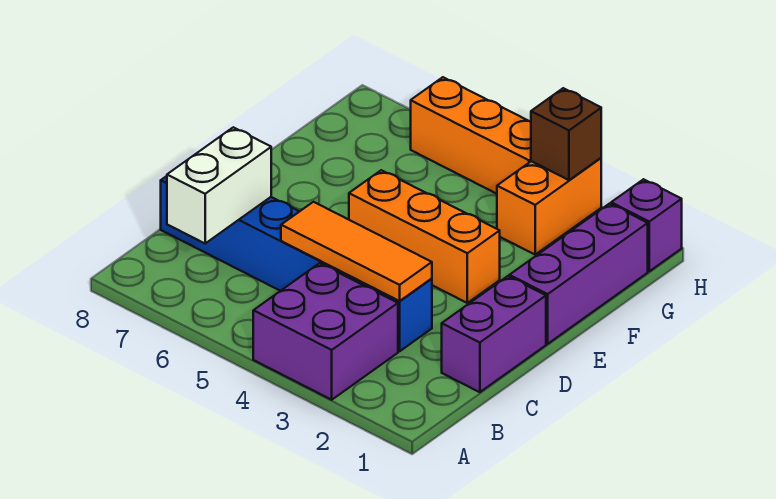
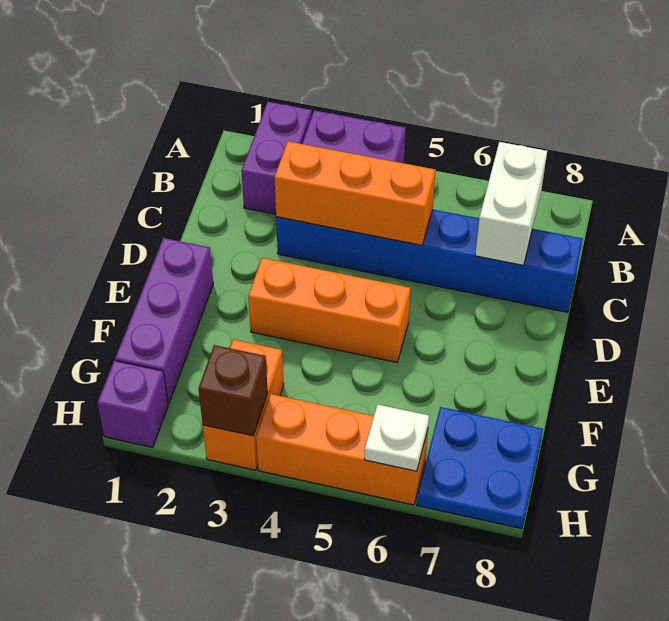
purple 1x2 brick [442,276,546,392] -> purple 1x2 brick moved to [241,102,312,214]
orange 1x3 tile [281,202,432,301] -> orange 1x3 brick [274,141,436,245]
none -> blue 2x2 plate [417,407,543,529]
none -> white 1x1 plate [364,405,429,471]

